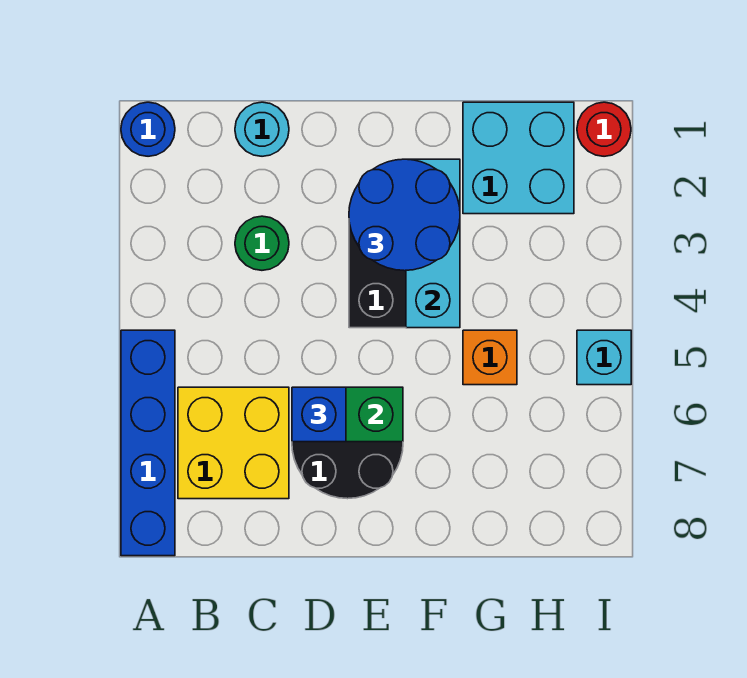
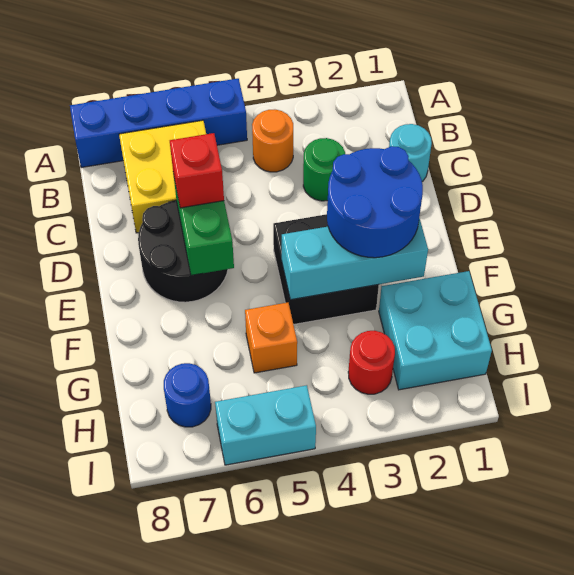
blue 1x1 round brick [121,102,175,156] -> blue 1x1 round brick moved to [164,363,211,427]
none -> orange 1x1 round brick [252,110,293,172]
blue 1x1 brick [292,387,346,442] -> red 1x1 brick [170,133,224,208]
red 1x1 round brick [577,102,631,156] -> red 1x1 round brick moved to [348,331,395,394]
cyan 1x1 brick [577,330,631,385] -> cyan 1x2 brick [215,385,316,465]

